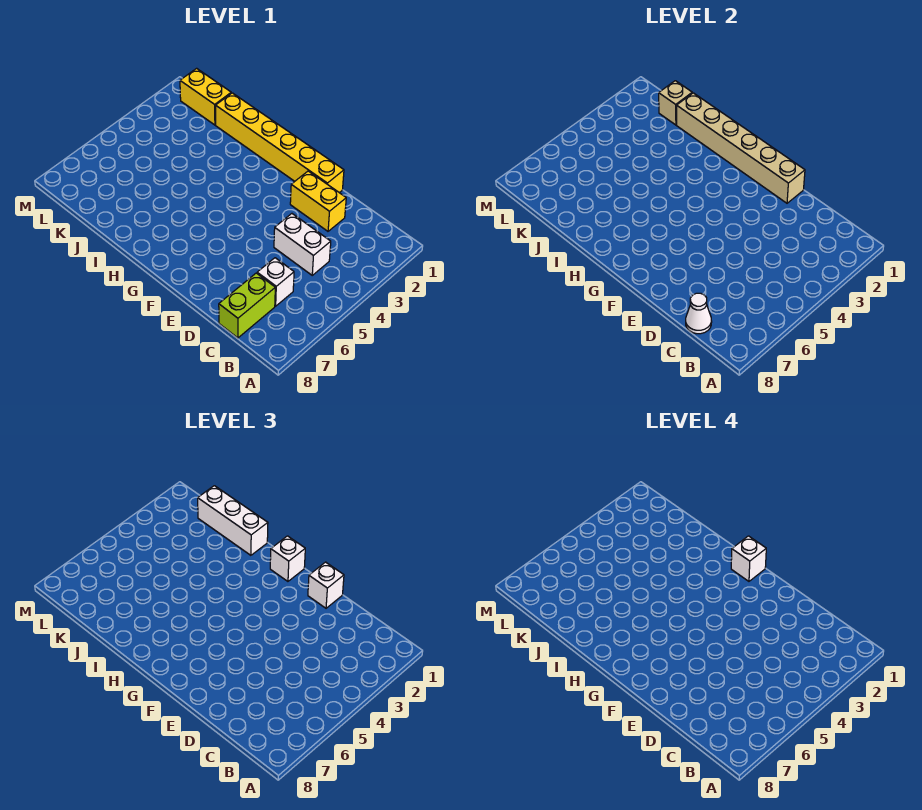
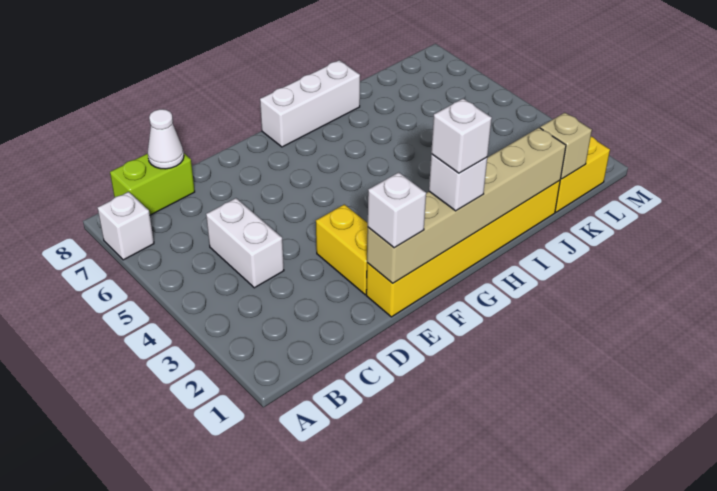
white 1x2 brick [274,214,331,275] -> white 1x2 brick turned to [206,198,284,288]
white 1x1 brick [257,258,294,306] -> white 1x1 brick moved to [98,192,154,260]
lime 1x2 brick [219,273,275,338] -> lime 1x2 brick turned to [110,154,195,215]
yellow 1x2 brick [290,171,346,231] -> yellow 1x2 brick turned to [316,204,368,295]
white 1x3 brick [198,486,268,555] -> white 1x3 brick moved to [260,60,360,147]

